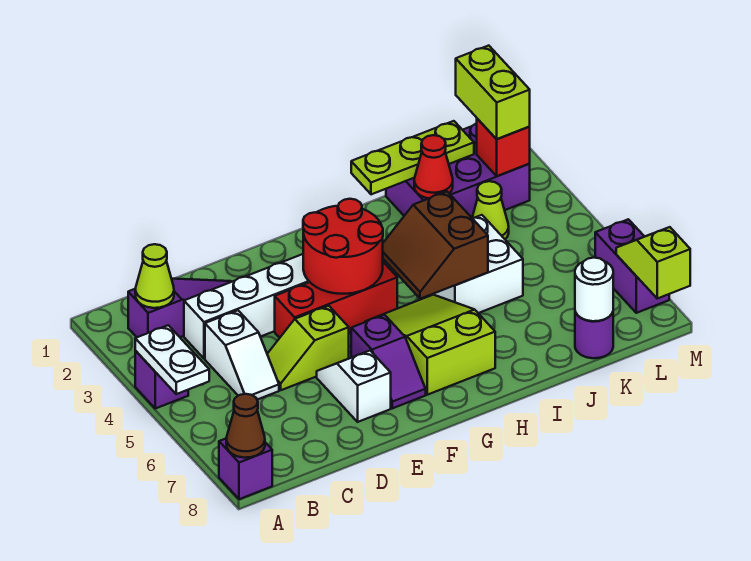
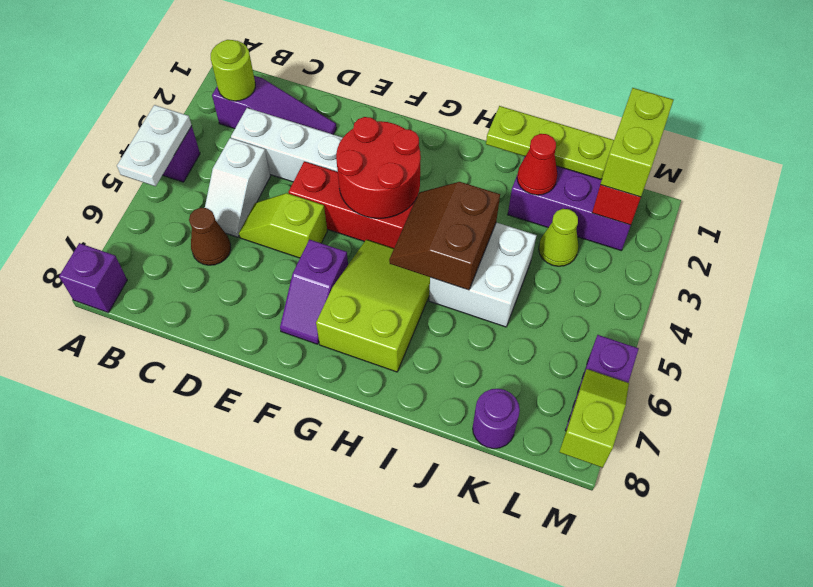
brown 1x1 cone [226,394,265,458] -> brown 1x1 cone moved to [189,208,231,265]
lime 1x1 cone [135,244,174,308] -> lime 1x1 round brick [211,40,255,101]
white 1x2 slope [317,351,391,422] -> none
white 1x1 round brick [575,258,613,321] -> none

